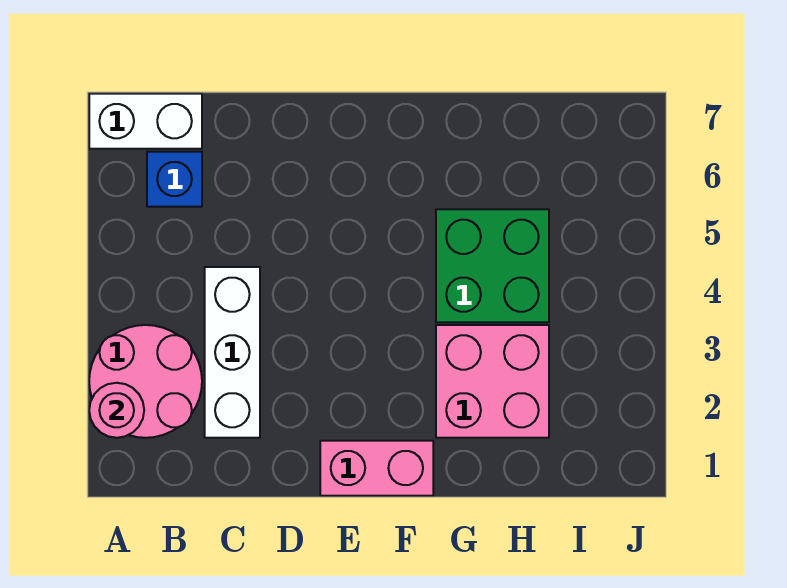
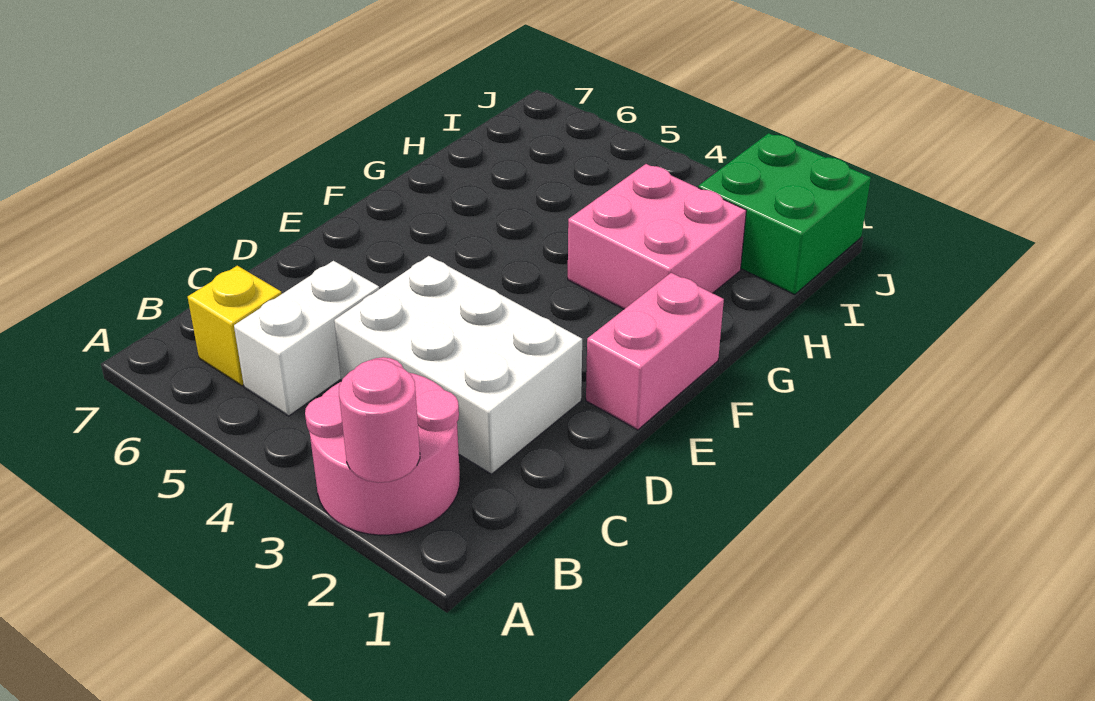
white 1x2 brick [89,94,202,149] -> white 1x2 brick moved to [234,261,379,416]
blue 1x1 brick [147,152,202,207] -> yellow 1x1 brick [188,266,282,386]
white 1x3 brick [205,267,260,438] -> white 2x3 brick [334,256,582,474]
green 2x2 brick [436,209,549,322] -> green 2x2 brick moved to [698,133,871,295]

